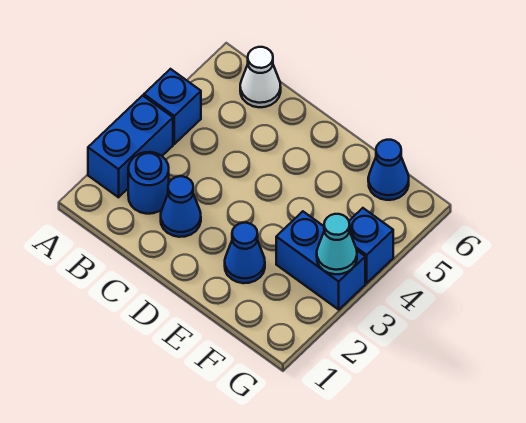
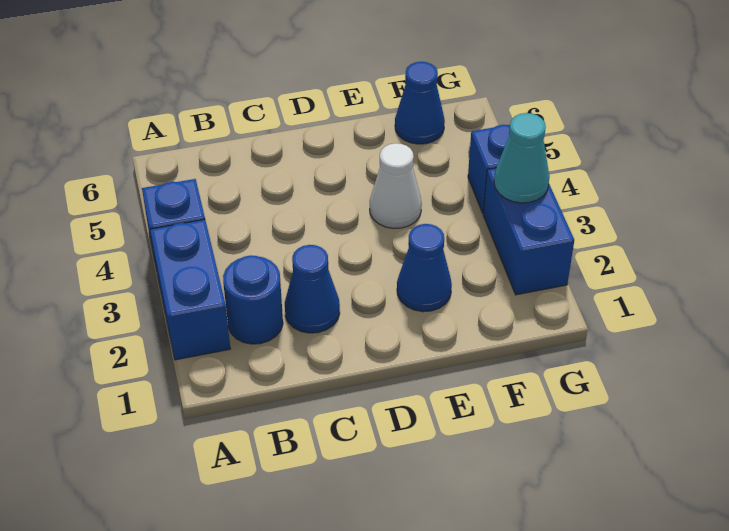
white 1x1 cone [240,47,281,107] -> white 1x1 cone moved to [370,143,422,228]
blue 1x2 brick [276,211,365,310] -> blue 1x2 brick turned to [483,168,574,295]

